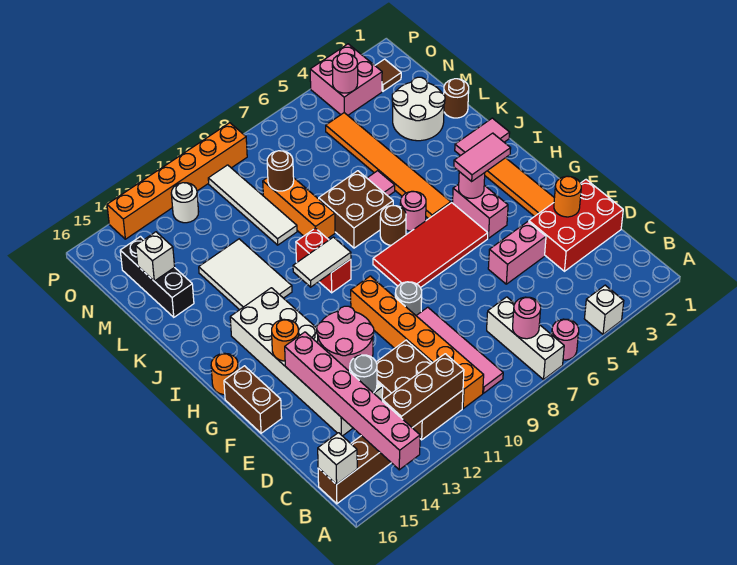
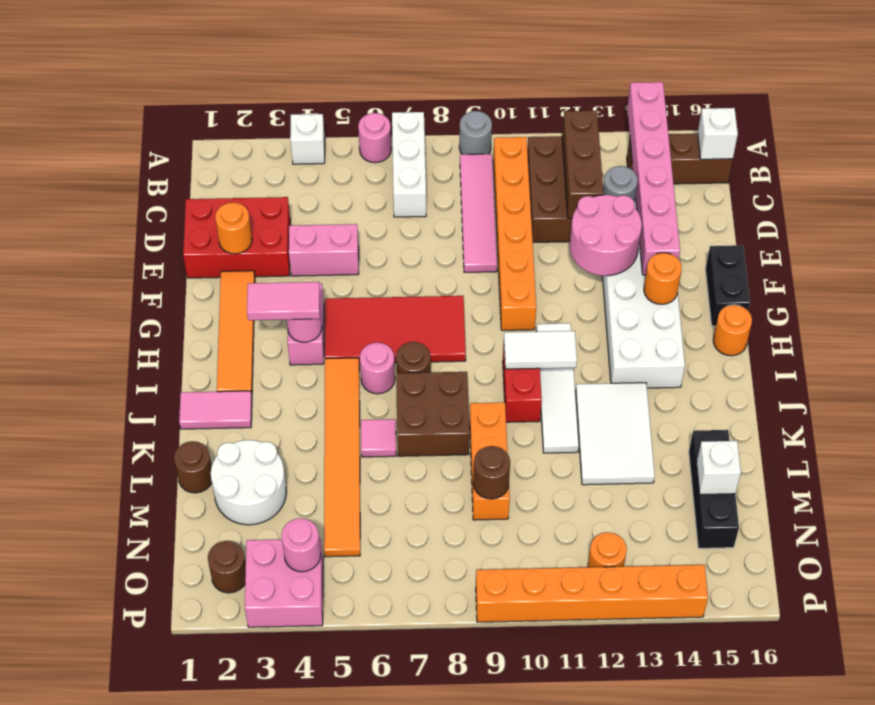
pink 1x1 round brick [513,297,541,339] -> none
brown 1x3 brick [383,354,464,428] -> brown 1x3 brick turned to [562,110,604,218]
grey 1x1 round brick [395,282,422,315] -> grey 1x1 round brick moved to [459,111,492,154]
brown 1x2 brick [224,366,282,433] -> black 1x2 brick [705,245,750,326]
white 1x4 tile [208,165,297,245] -> white 1x4 tile moved to [536,323,579,453]
brown 1x1 tile [375,59,401,91] -> brown 1x1 round brick [208,541,246,593]
white 1x1 round brick [171,183,199,223] -> orange 1x1 round brick [588,532,627,567]

